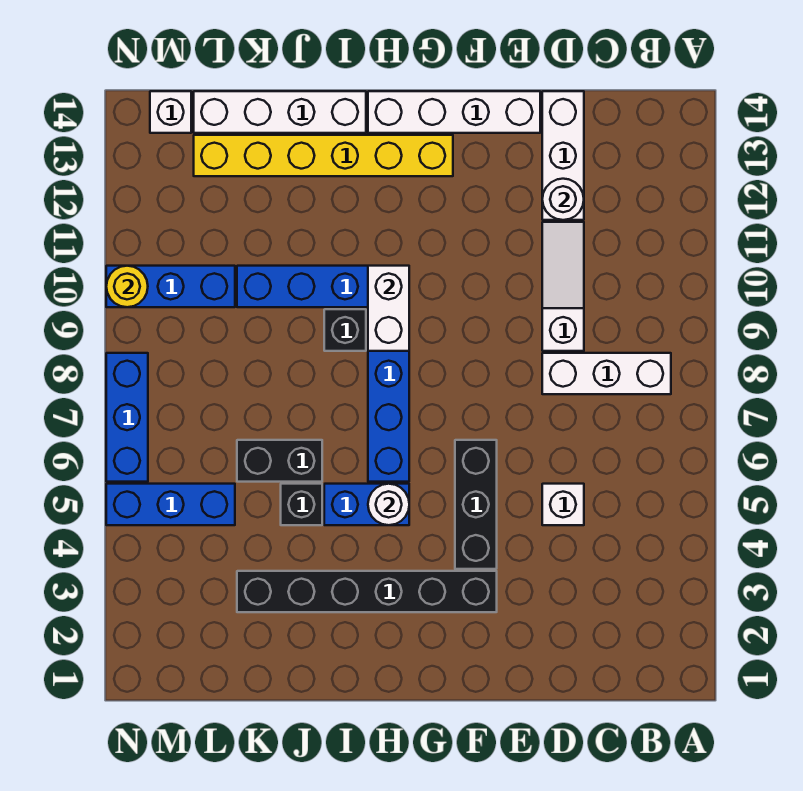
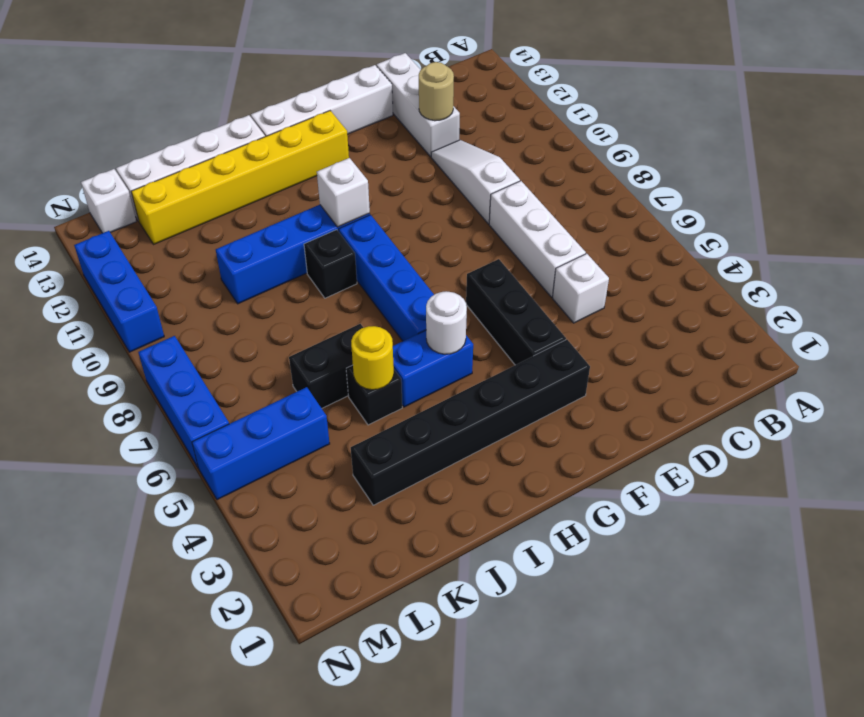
white 1x3 brick [542,353,671,394] -> white 1x3 brick turned to [489,181,586,297]
white 1x1 round brick [542,179,584,220] -> tan 1x1 round brick [419,62,454,121]
white 1x2 brick [368,266,409,351] -> white 1x1 brick [317,158,370,227]
blue 1x3 brick [106,266,235,307] -> blue 1x3 brick turned to [74,231,164,352]
yellow 1x1 round brick [106,266,148,307] -> yellow 1x1 round brick moved to [351,326,394,390]

